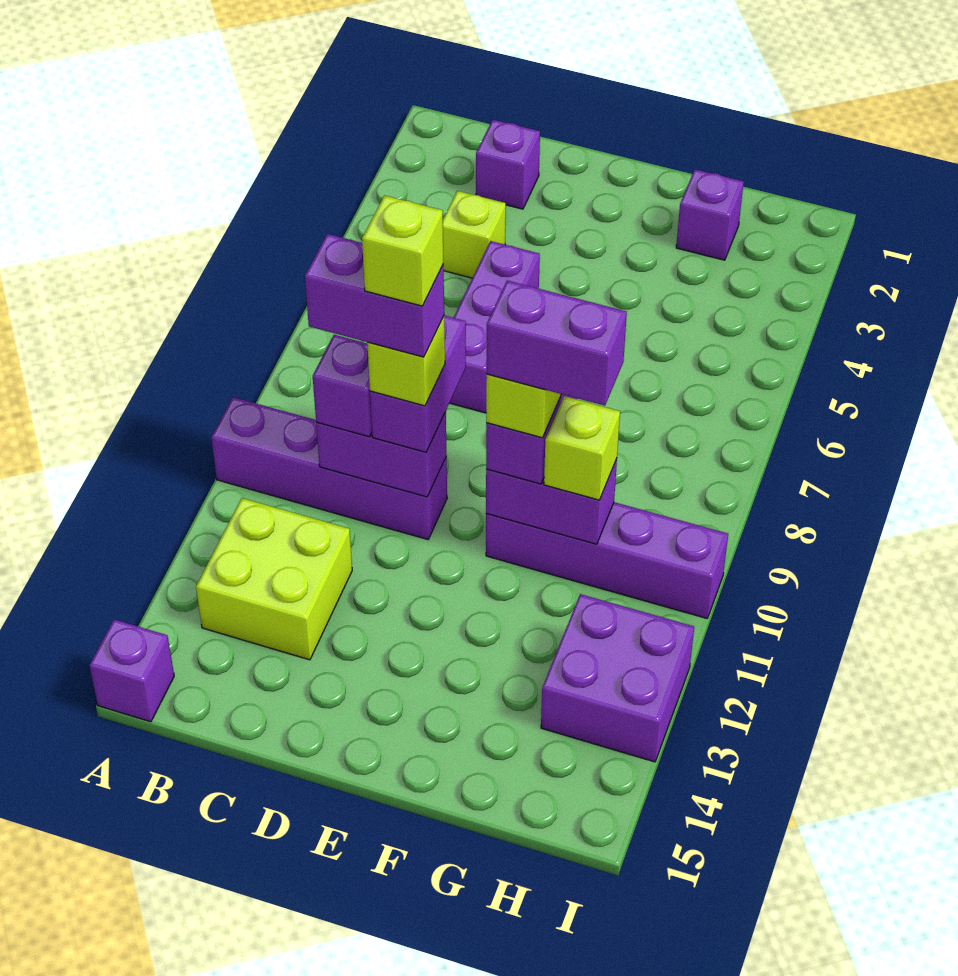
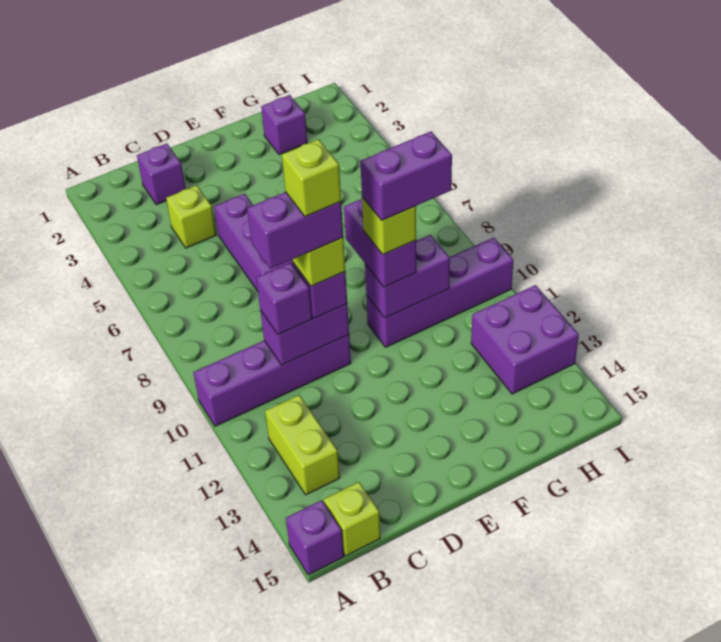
lime 2x2 brick [196,498,352,660] -> lime 1x2 brick [265,395,340,495]
lime 1x1 brick [544,396,620,500] -> lime 1x1 brick moved to [324,482,380,556]

